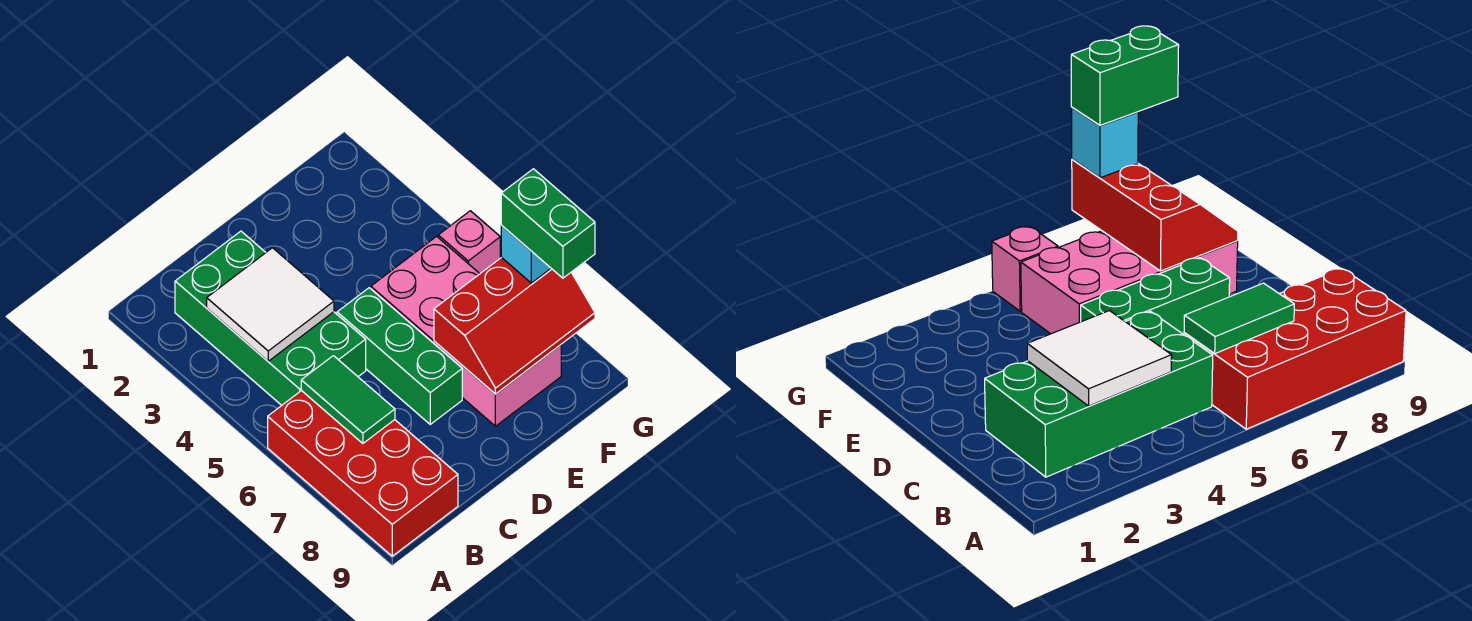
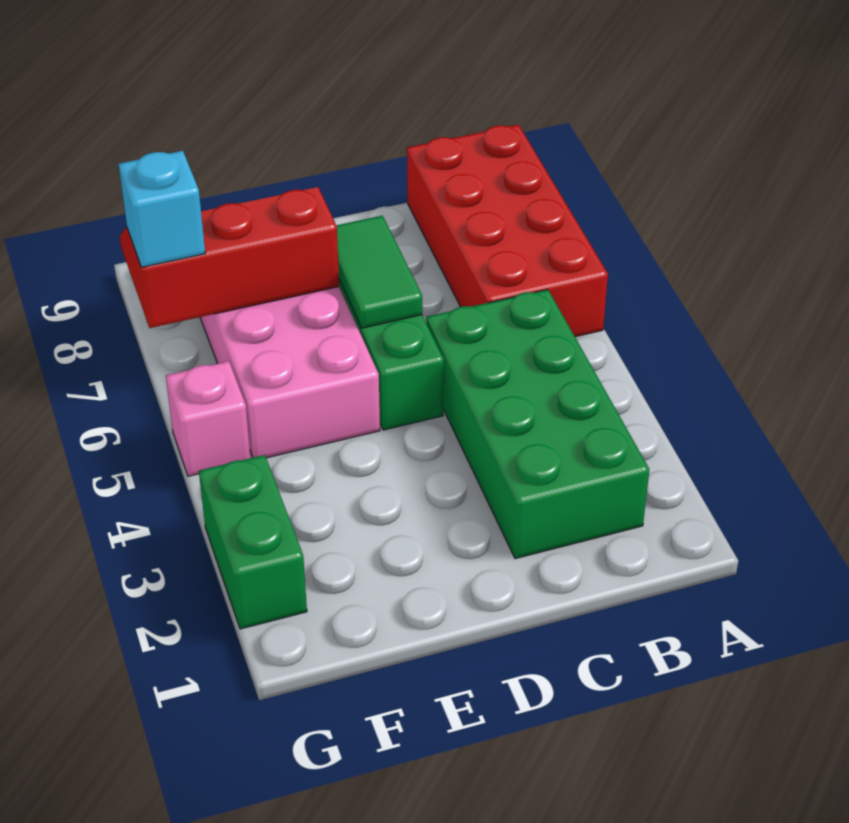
white 2x2 tile [207,248,334,361] -> none
green 1x2 tile [301,356,395,443] -> green 1x2 tile moved to [337,216,422,328]
green 1x2 brick [501,169,595,278] -> green 1x2 brick moved to [199,455,307,629]

